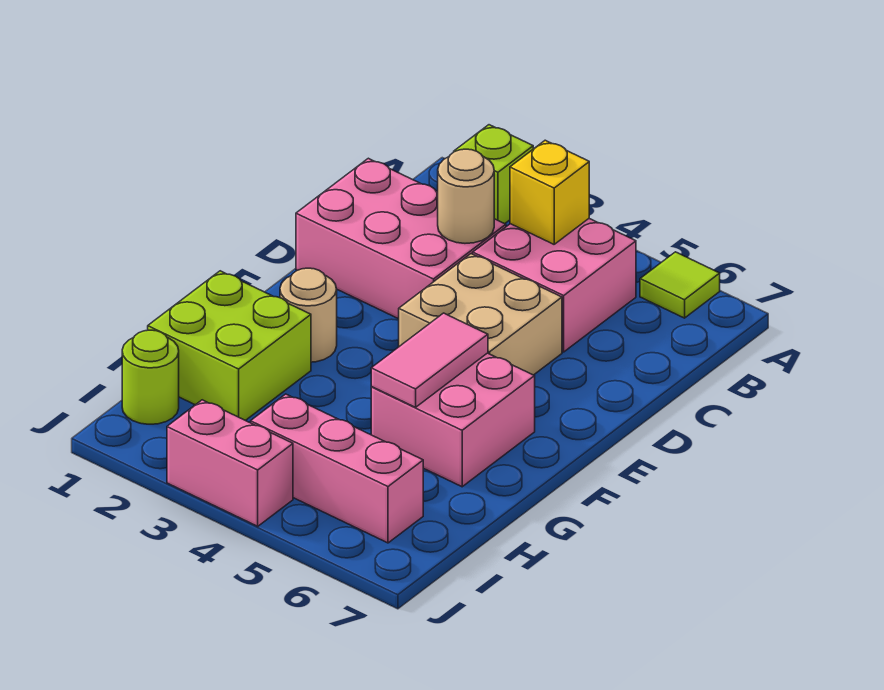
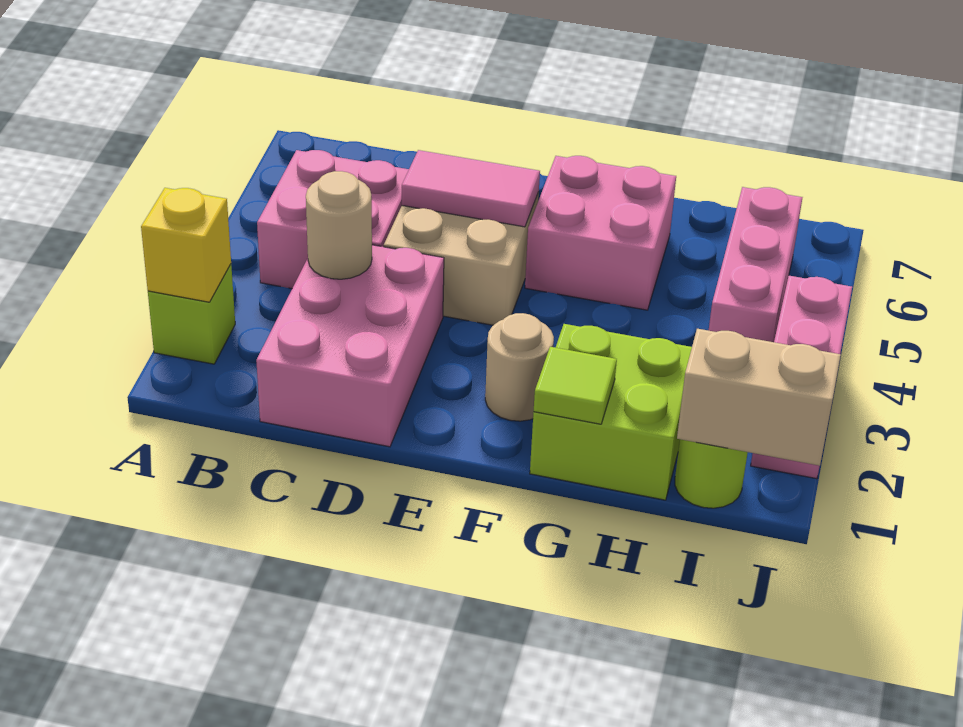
lime 1x1 tile [640,252,720,318] -> lime 1x1 tile moved to [534,347,617,424]
yellow 1x1 brick [510,140,589,244] -> yellow 1x1 brick moved to [141,188,231,302]
pink 1x2 tile [371,313,488,407] -> pink 1x2 tile moved to [402,150,540,227]
none -> tan 1x2 brick [677,329,841,466]
pink 1x2 brick [167,400,293,526] -> pink 1x3 brick [751,276,852,479]

